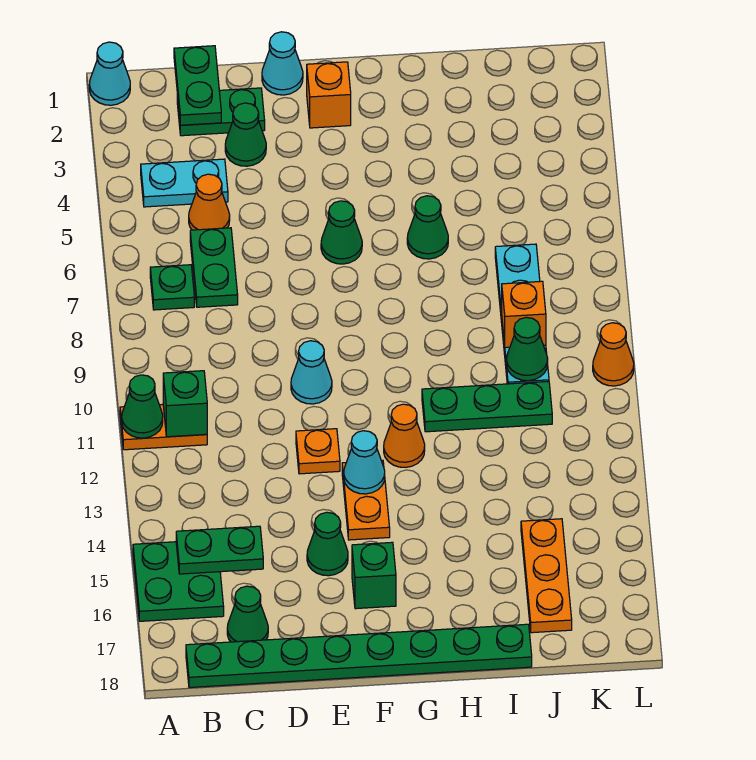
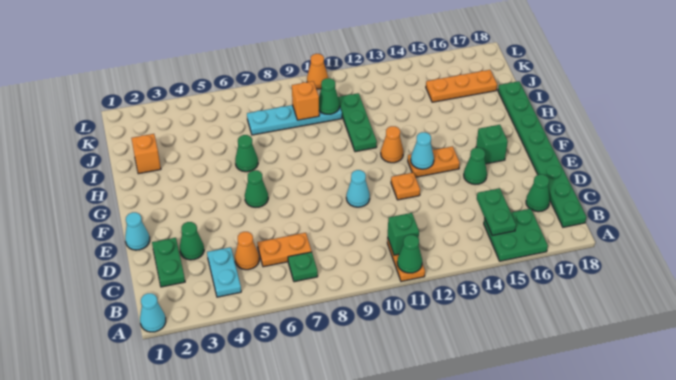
green 1x2 plate [174,46,221,125] -> none
green 1x2 plate [190,228,238,307] -> orange 1x2 plate [257,233,312,267]
orange 1x1 brick [307,62,351,128] -> orange 1x1 brick moved to [131,134,161,174]

